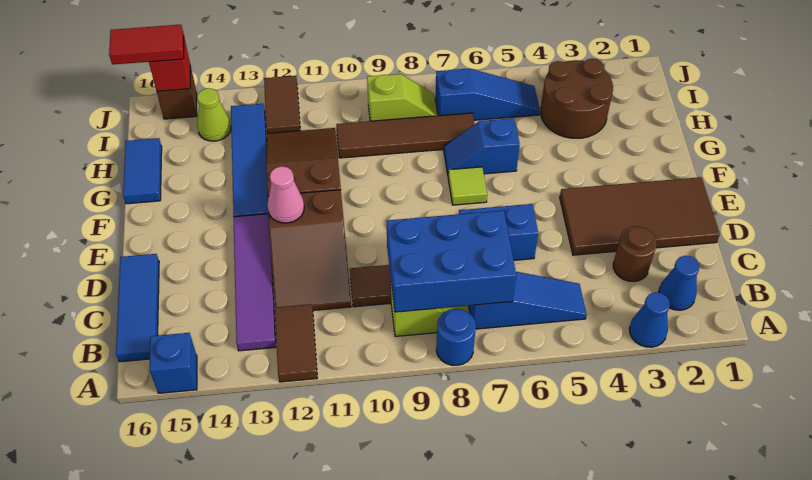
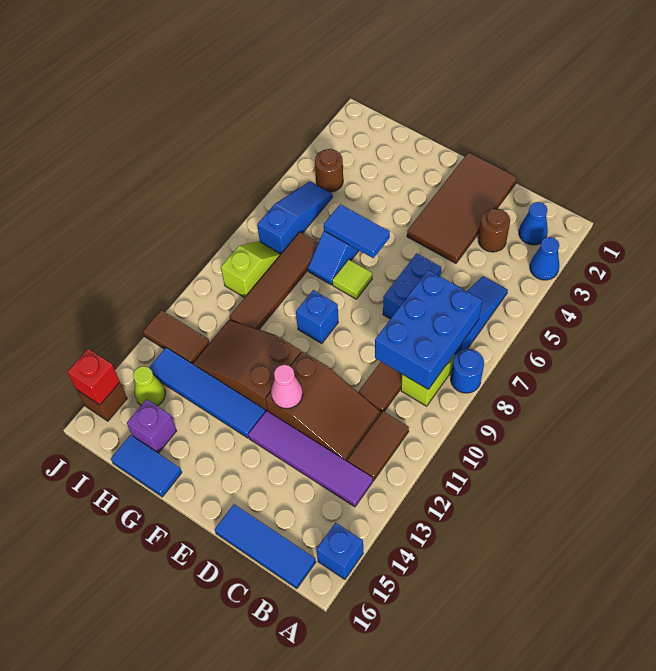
brown 1x2 tile [275,304,317,382] -> brown 1x2 tile turned to [347,411,409,481]
none -> blue 1x2 tile [324,204,390,258]
none -> blue 1x1 brick [296,290,338,343]
brown 2x2 round brick [540,59,613,138] -> brown 1x1 round brick [315,149,343,192]
none -> purple 1x1 brick [127,399,176,453]
red 1x2 tile [109,25,184,65] -> none

